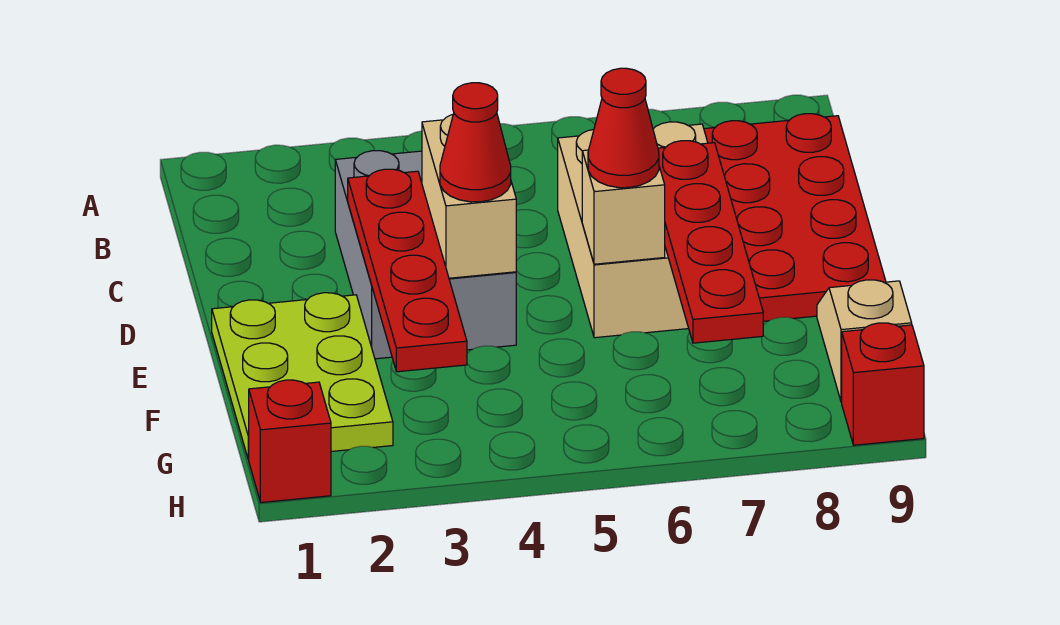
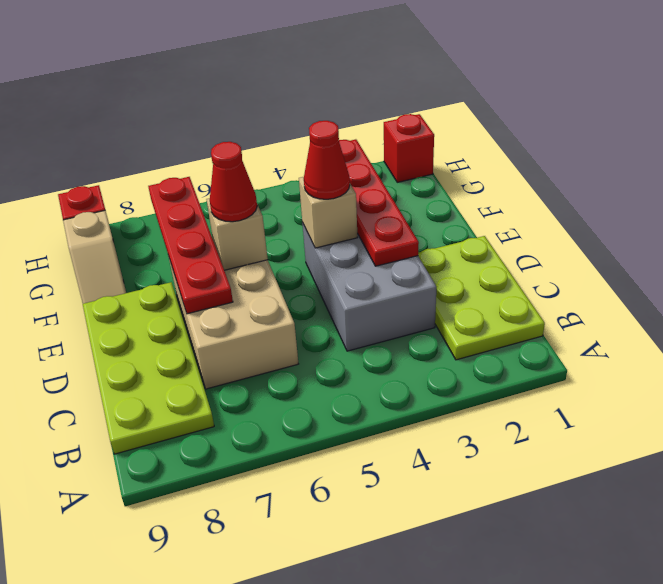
red 2x4 plate [704,114,886,321] -> lime 2x4 plate [83,282,214,454]
tan 1x2 brick [422,115,516,278] -> tan 1x1 brick [299,177,357,248]
lime 2x3 plate [212,293,393,459] -> lime 2x3 plate moved to [418,236,545,360]

